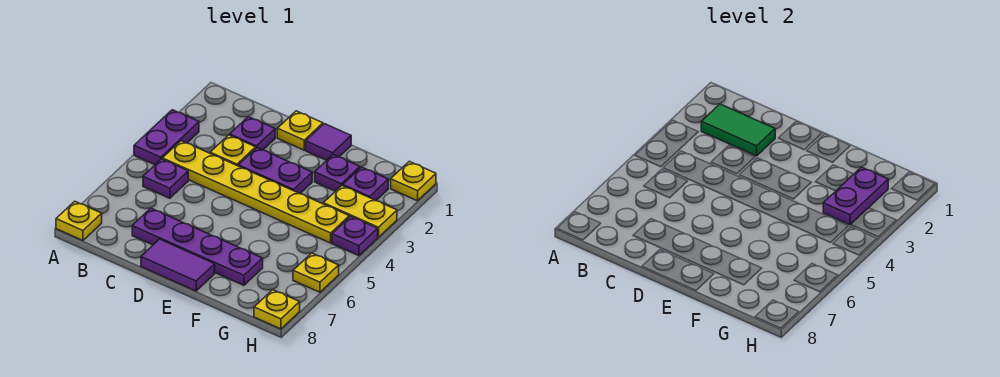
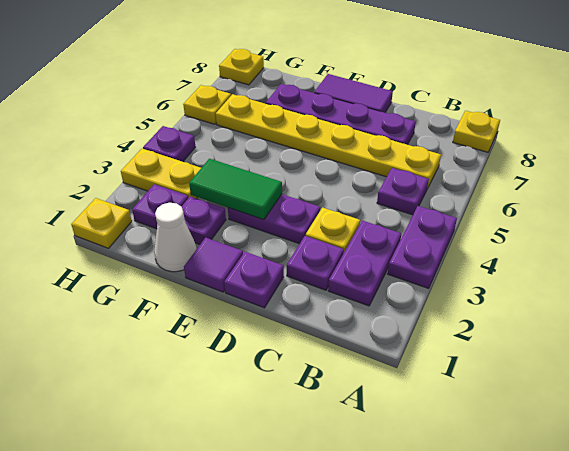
green 1x2 tile [701,104,775,156] -> green 1x2 tile moved to [189,159,282,220]
yellow 1x6 plate [162,141,349,243] -> yellow 1x6 plate moved to [216,94,441,189]
yellow 1x1 plate [277,111,323,150] -> purple 1x1 plate [224,252,284,308]
none -> white 1x1 cone [154,203,197,272]
purple 1x2 plate [823,167,888,225] -> purple 1x2 plate moved to [328,221,401,306]

